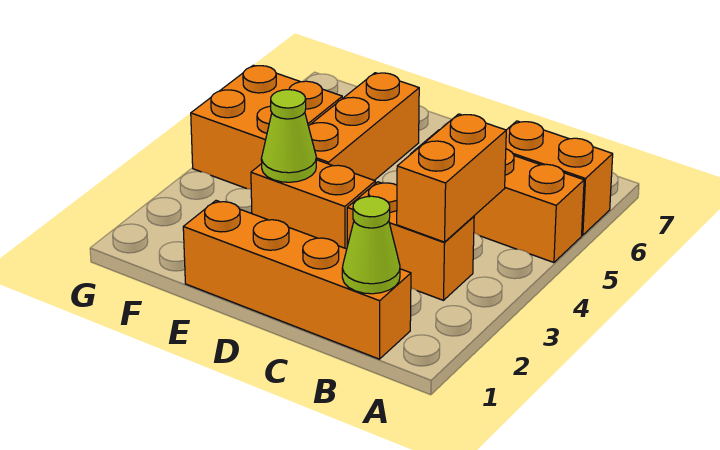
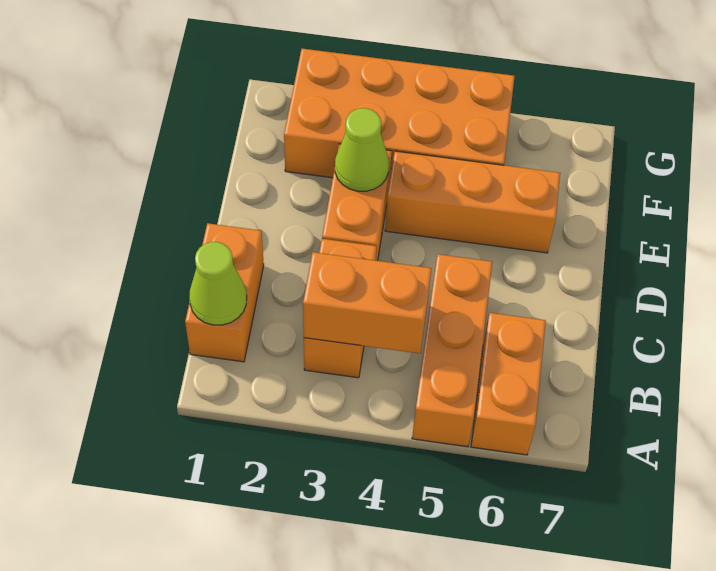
orange 1x4 brick [183,201,411,359] -> orange 1x2 brick [185,223,264,362]
orange 2x2 brick [191,65,342,189] -> orange 2x4 brick [284,49,515,178]

